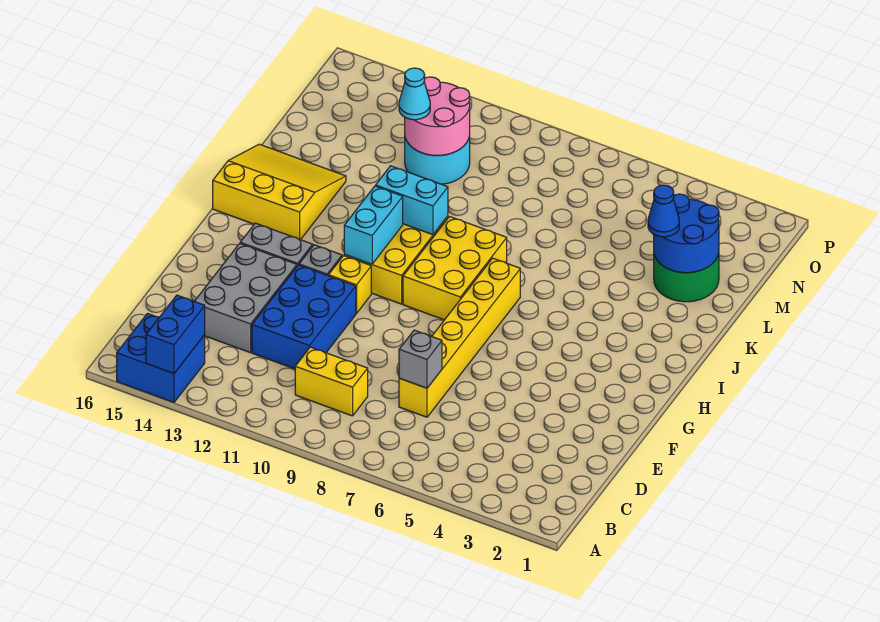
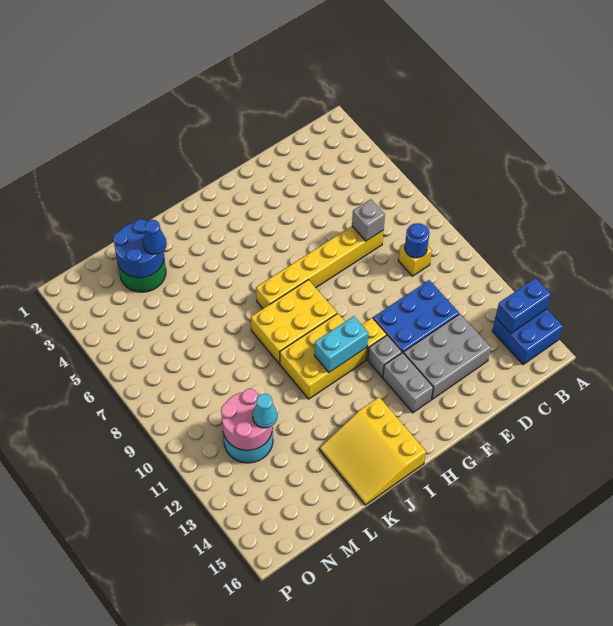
yellow 1x2 brick [295,347,368,416] -> yellow 1x1 brick [398,243,432,276]
none -> blue 1x1 round brick [405,223,429,258]
cyan 1x2 brick [376,166,448,235] -> none

